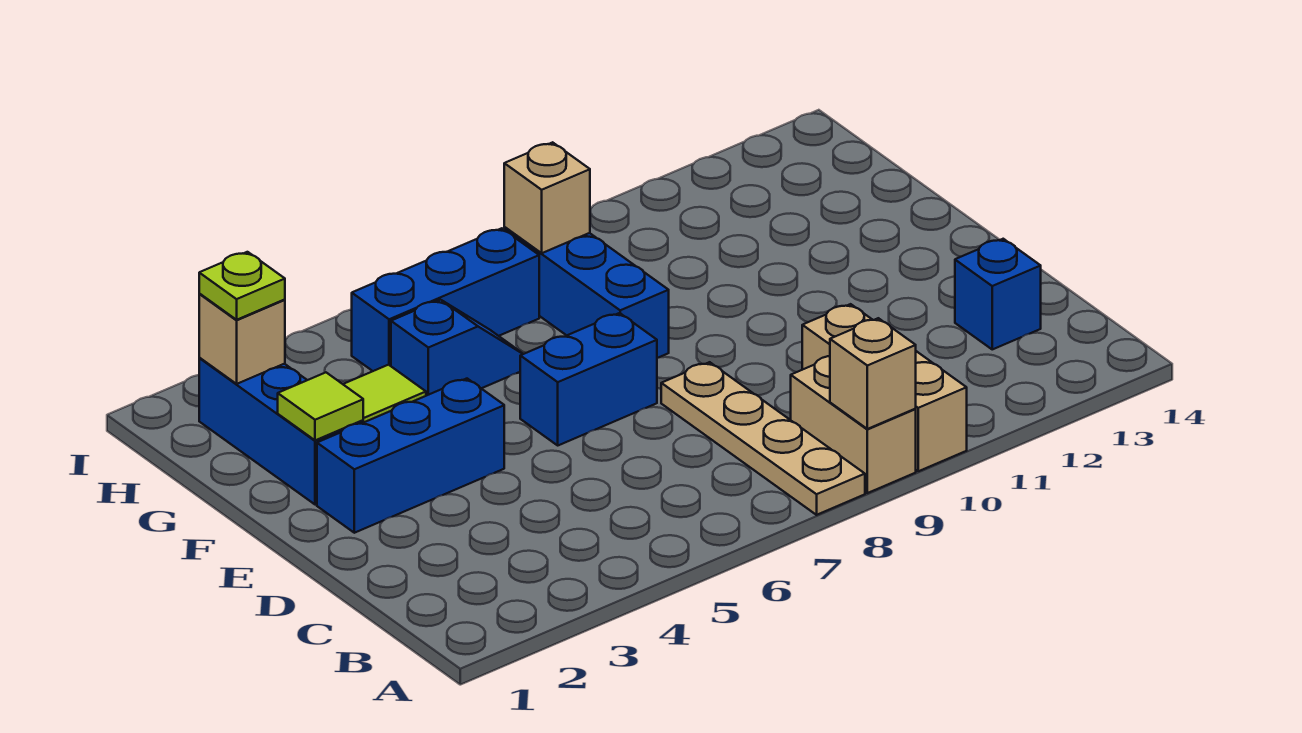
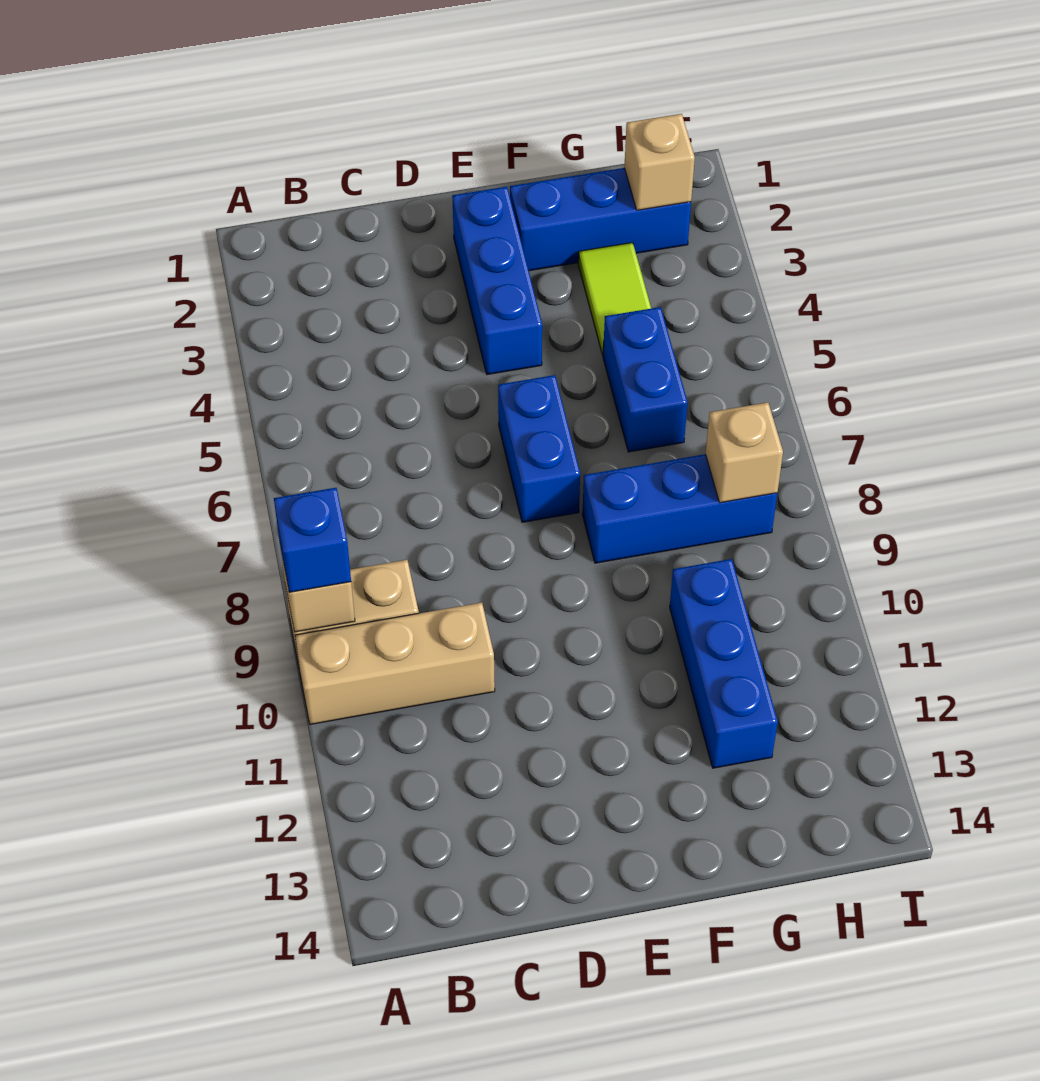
tan 1x4 plate [661,362,865,515] -> none
blue 1x1 brick [955,239,1041,349] -> blue 1x1 brick moved to [274,488,351,592]
lime 1x1 tile [278,373,363,440] -> none
blue 1x2 slope [391,300,523,396] -> blue 1x2 brick [603,307,688,452]
lime 1x1 plate [199,252,285,320] -> none
blue 1x3 brick [352,228,539,371] -> blue 1x3 brick moved to [670,559,778,768]

